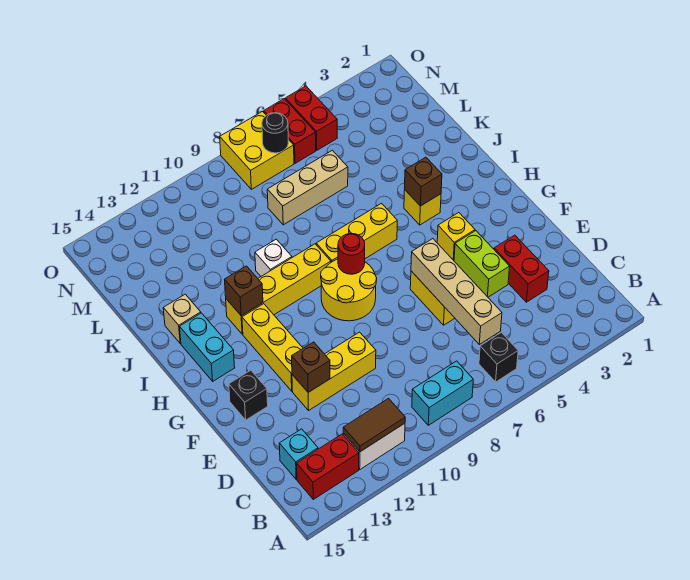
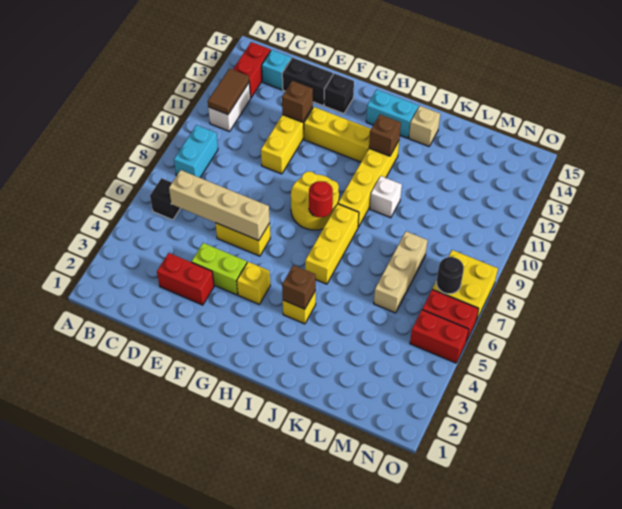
none -> black 1x2 brick [282,58,333,106]

